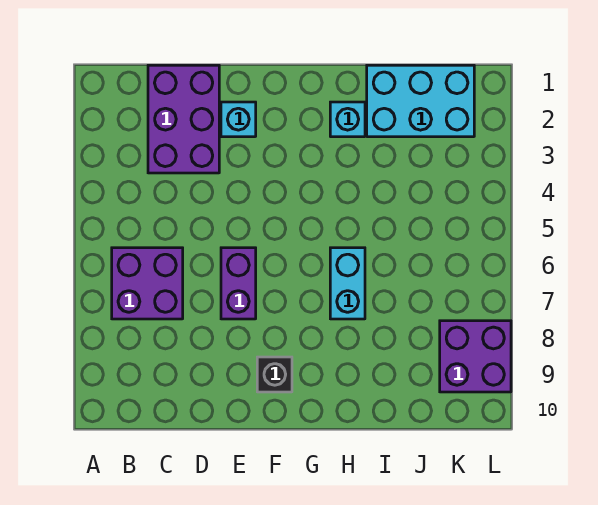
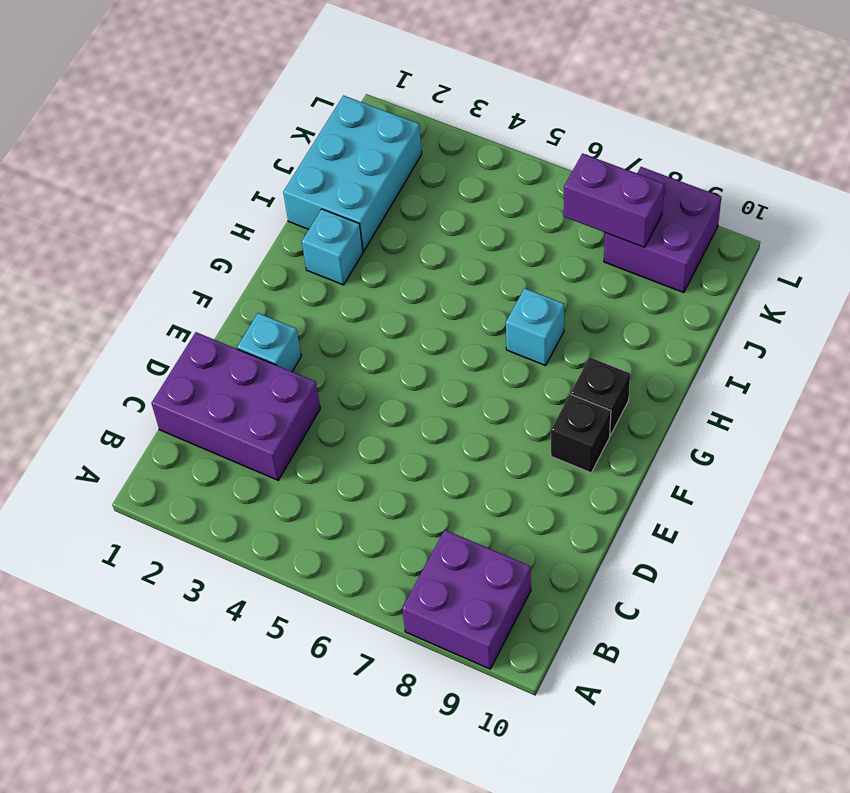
purple 2x2 brick [112,248,183,319] -> purple 2x2 brick moved to [402,530,531,669]
purple 1x2 brick [221,248,256,319] -> purple 1x2 brick moved to [564,154,664,247]
none -> black 1x1 brick [571,357,630,435]
cyan 1x2 brick [330,248,365,319] -> cyan 1x1 brick [506,288,564,365]

